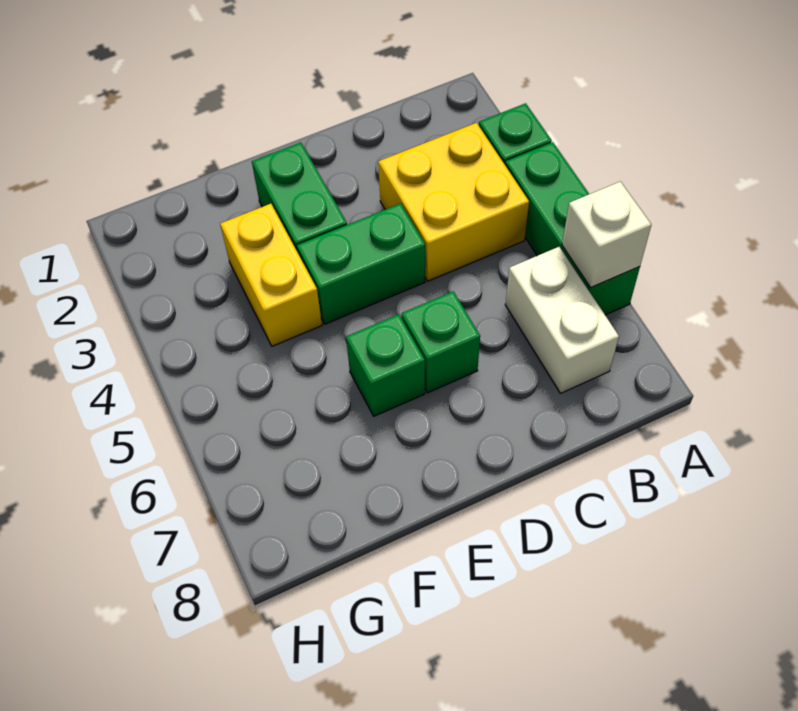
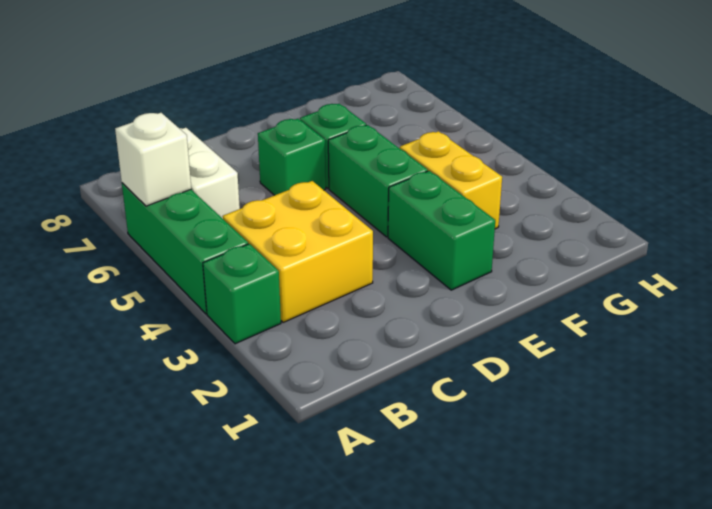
green 1x2 brick [297,204,425,324] -> green 1x2 brick turned to [328,125,428,237]

